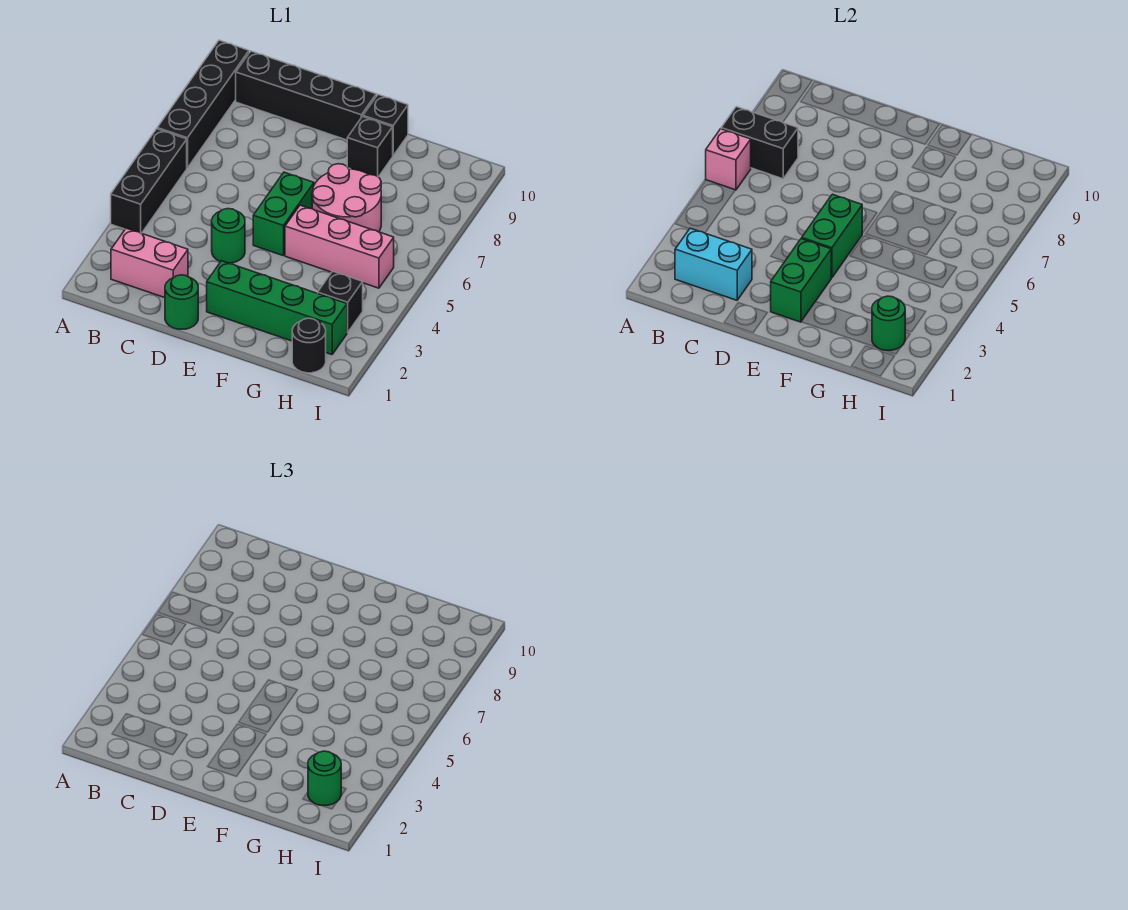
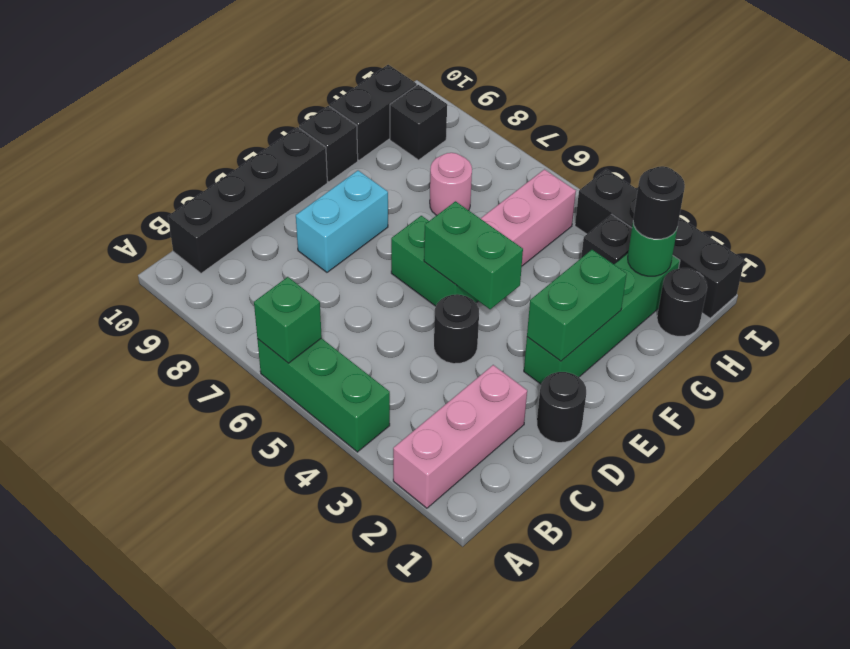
black 1x3 brick [111,129,187,233] -> green 1x3 brick [257,338,390,452]
pink 1x1 brick [706,129,751,190] -> green 1x1 brick [254,277,322,363]
black 1x4 brick [157,40,249,168] -> black 1x4 brick moved to [575,169,744,318]
black 1x2 brick [721,107,798,179] -> black 1x2 brick moved to [330,65,417,160]
pink 1x2 brick [111,228,188,298] -> pink 1x3 brick [393,365,527,508]
cyan 1x2 brick [675,228,752,300] -> cyan 1x2 brick moved to [296,171,388,272]
green 1x1 round brick [165,275,198,329] -> black 1x1 round brick [537,372,586,443]
green 1x1 round brick [212,209,245,263] -> black 1x1 round brick [434,294,479,364]
green 1x2 brick [771,239,831,322] -> green 1x2 brick turned to [527,250,627,361]
pink 2x2 round brick [312,164,381,232] -> pink 1x1 round brick [430,153,472,215]
black 1x1 brick [347,117,393,177] -> black 1x1 brick moved to [390,85,447,160]
green 1x1 round brick [308,751,341,805] -> black 1x1 round brick [633,166,685,239]

